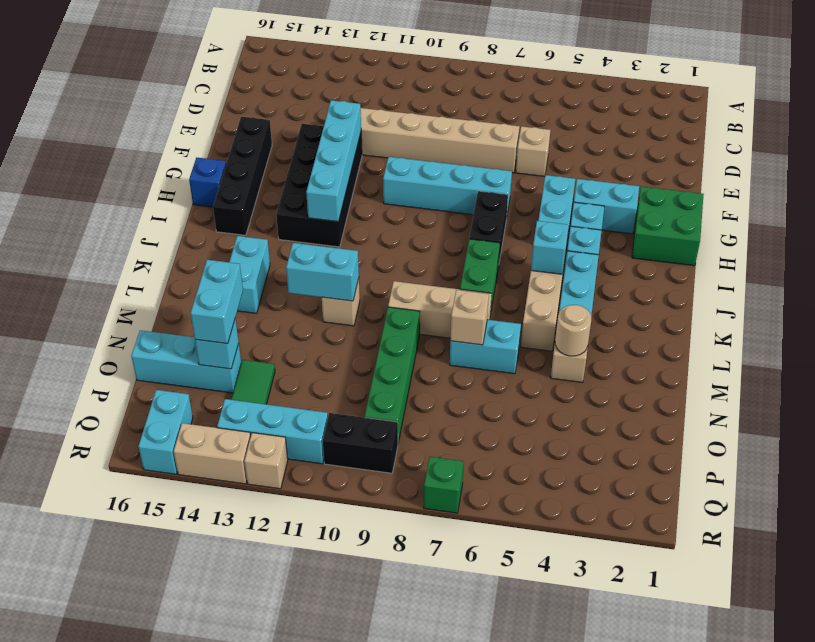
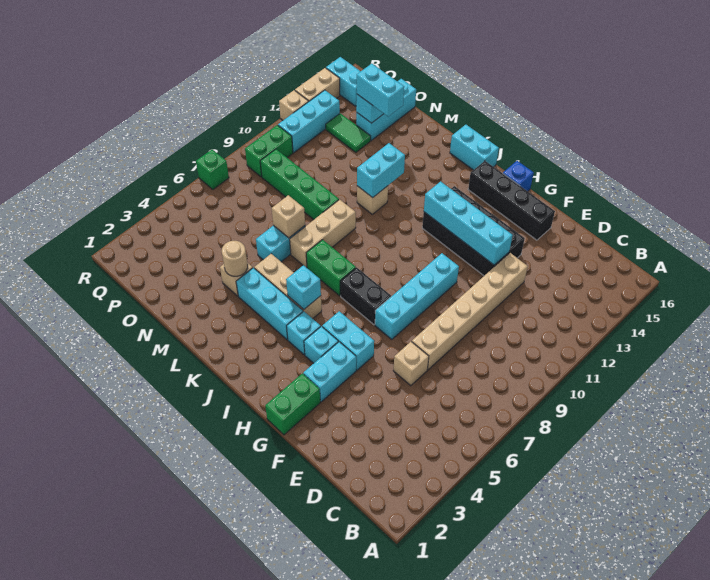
green 2x2 brick [632,186,704,266] -> green 1x2 brick [265,373,320,435]
cyan 1x2 brick [230,236,270,313] -> cyan 1x2 brick moved to [450,125,499,170]
black 1x2 brick [323,413,398,473] -> green 1x2 brick [245,125,293,177]

